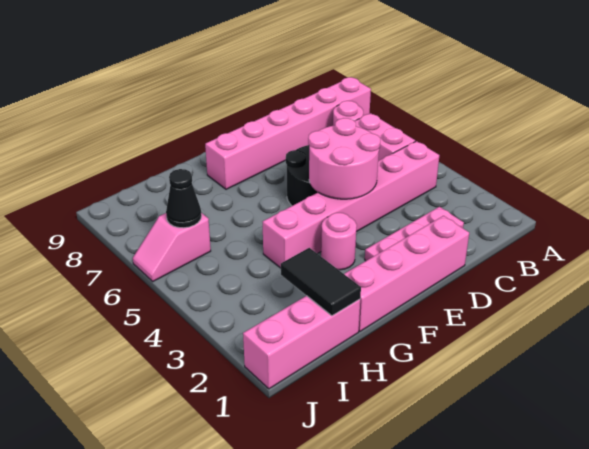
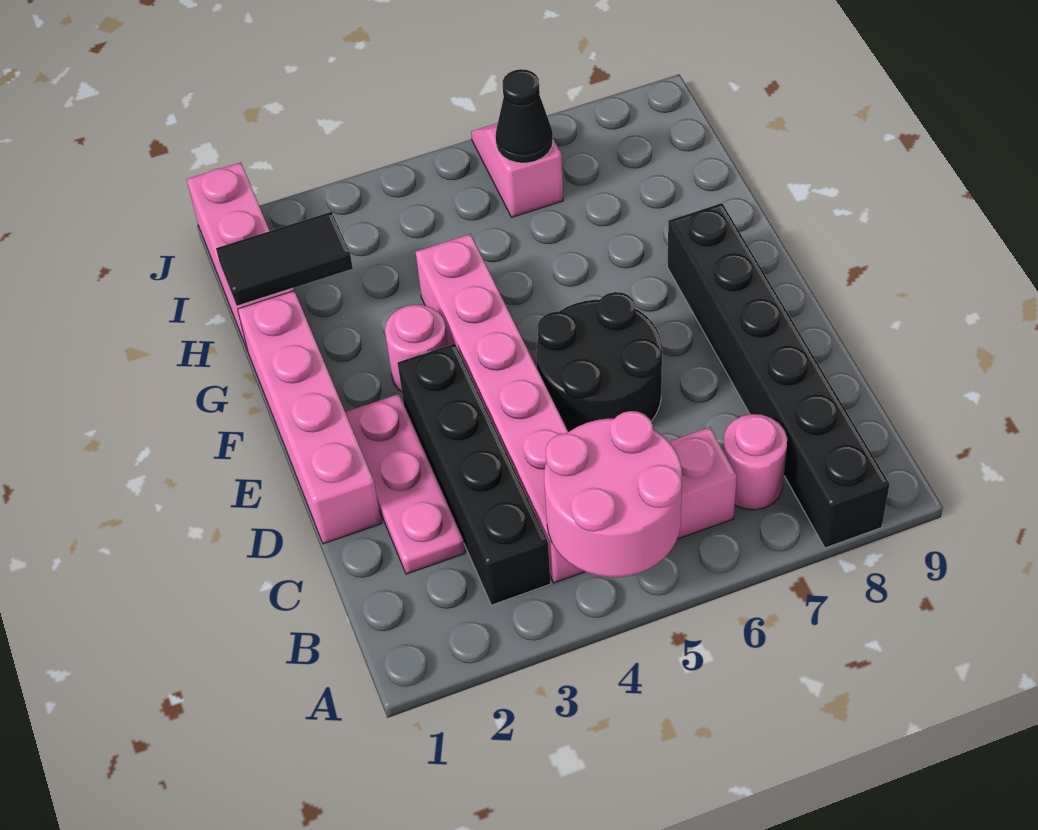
pink 1x6 brick [205,77,371,189] -> black 1x6 brick [667,203,890,548]
none -> black 1x4 brick [398,343,551,605]
pink 2x2 round brick [308,118,380,199] -> pink 2x2 round brick moved to [544,411,682,577]

